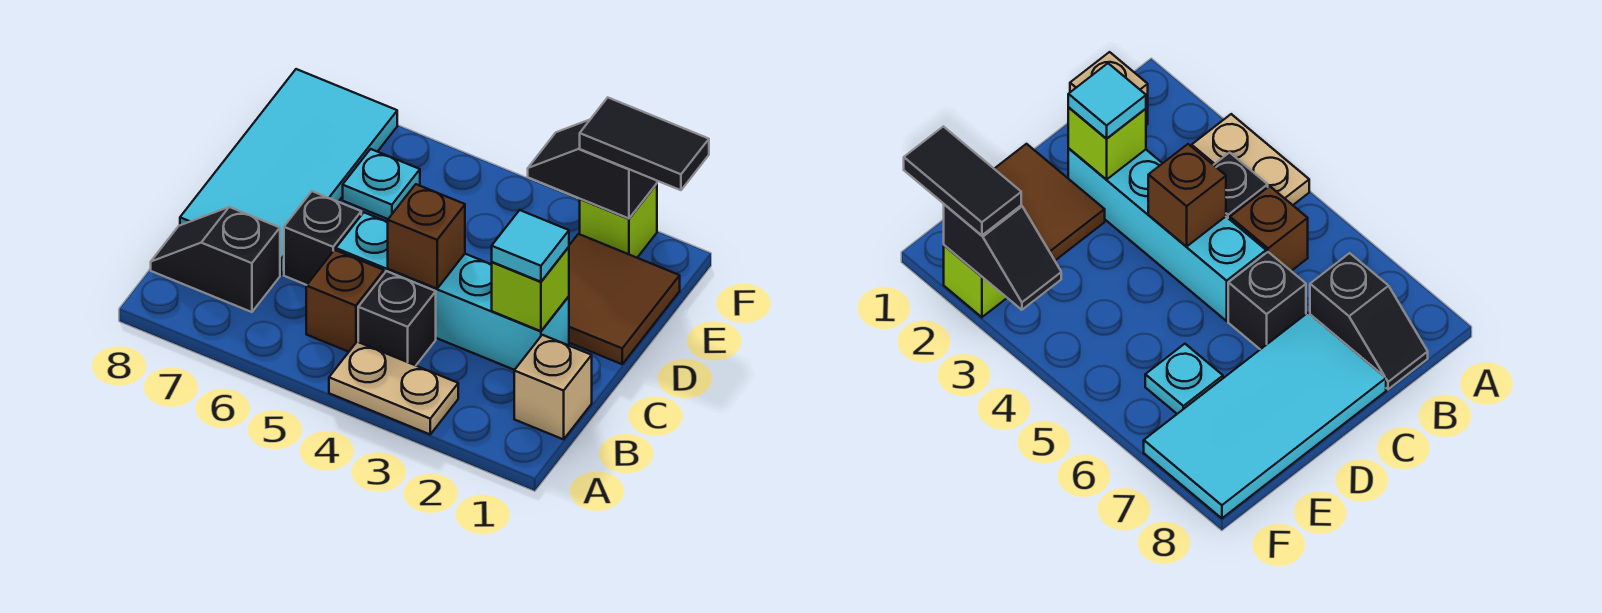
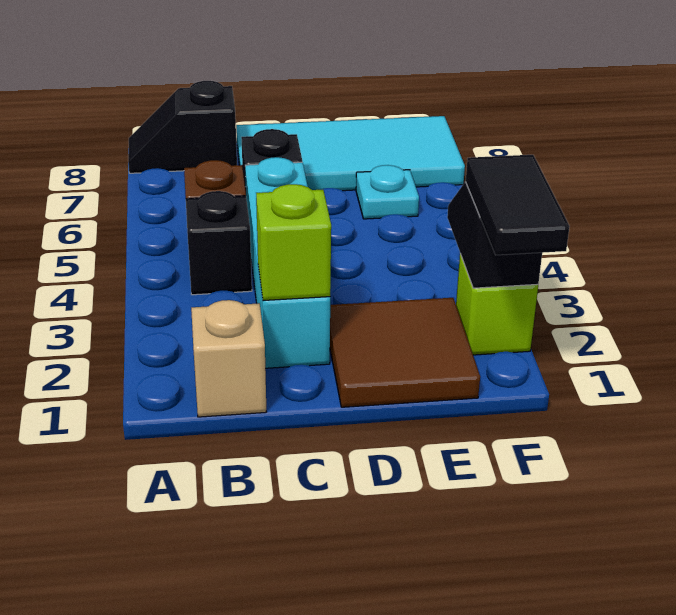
tan 1x2 plate [329,342,458,434] -> none
black 1x2 slope [151,207,280,312] -> black 1x2 slope turned to [128,81,237,173]
cyan 1x1 tile [492,210,569,282] -> none
brown 1x1 brick [388,184,465,289] -> none

